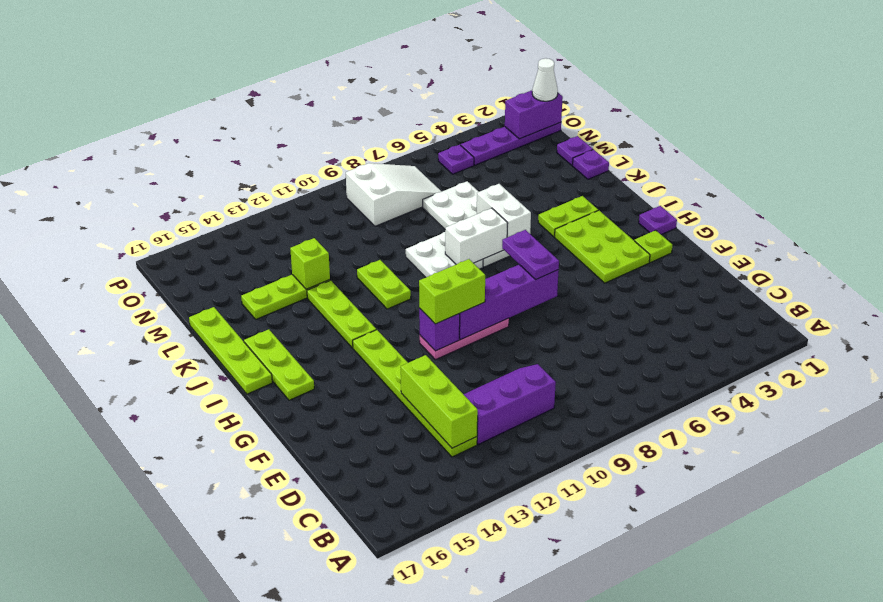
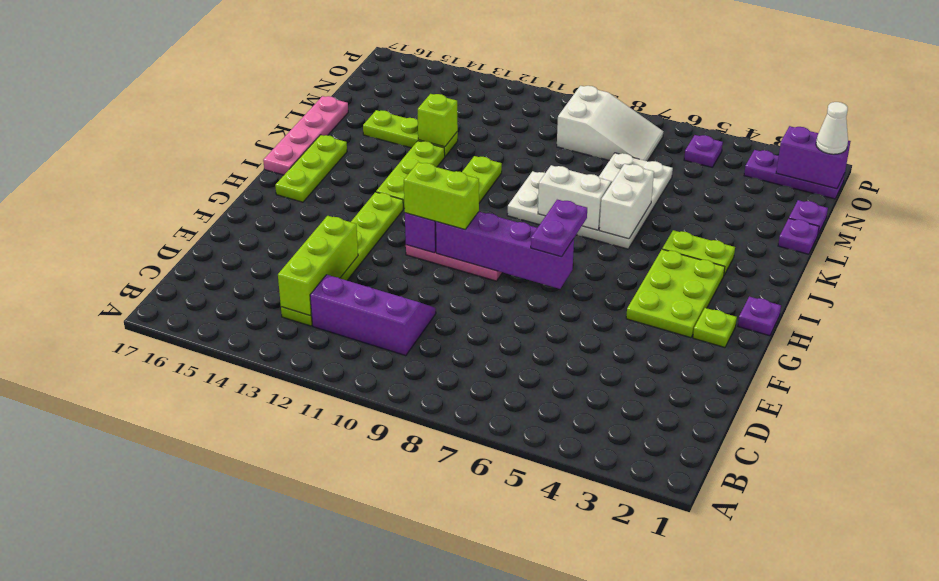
lime 1x4 plate [189,307,272,394] -> pink 1x4 plate [263,96,348,175]
purple 1x4 plate [461,122,561,165] -> purple 1x3 plate [744,150,845,199]

